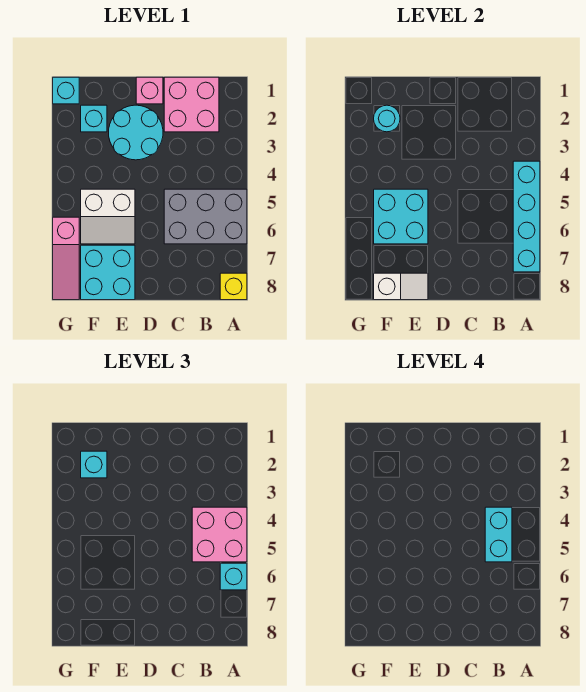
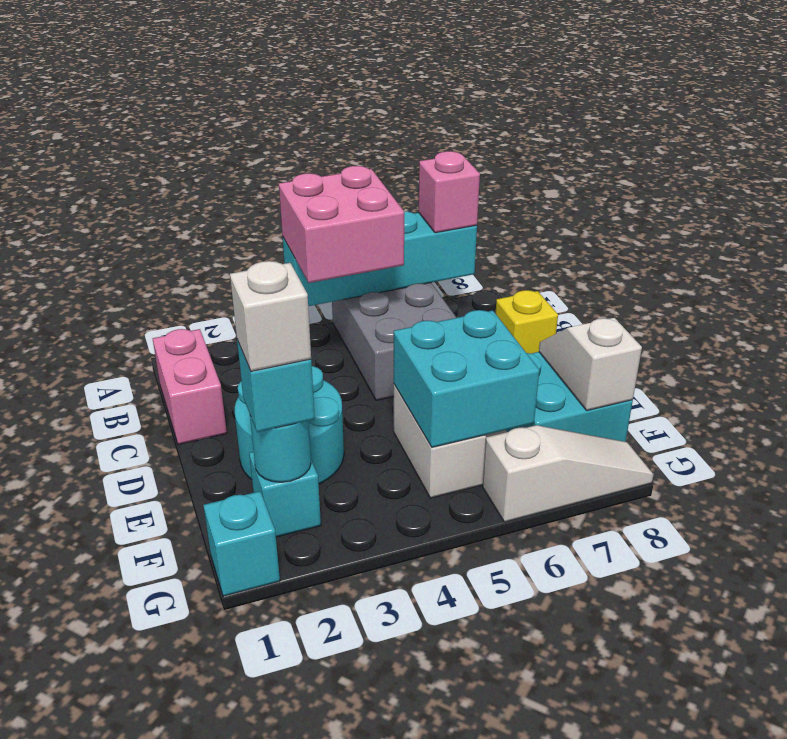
cyan 1x1 brick [220,563,247,590] -> none
yellow 1x1 brick [220,273,247,300] -> yellow 1x1 brick moved to [495,290,558,354]
pink 2x2 brick [164,77,219,132] -> pink 1x2 brick [153,329,227,444]
cyan 1x2 brick [485,507,512,562] -> none
pink 1x1 brick [136,77,163,104] -> pink 1x1 brick moved to [419,151,480,233]
none -> white 1x1 brick [230,261,311,372]
pink 1x3 slope [53,217,79,300] -> white 1x3 slope [483,425,654,522]

